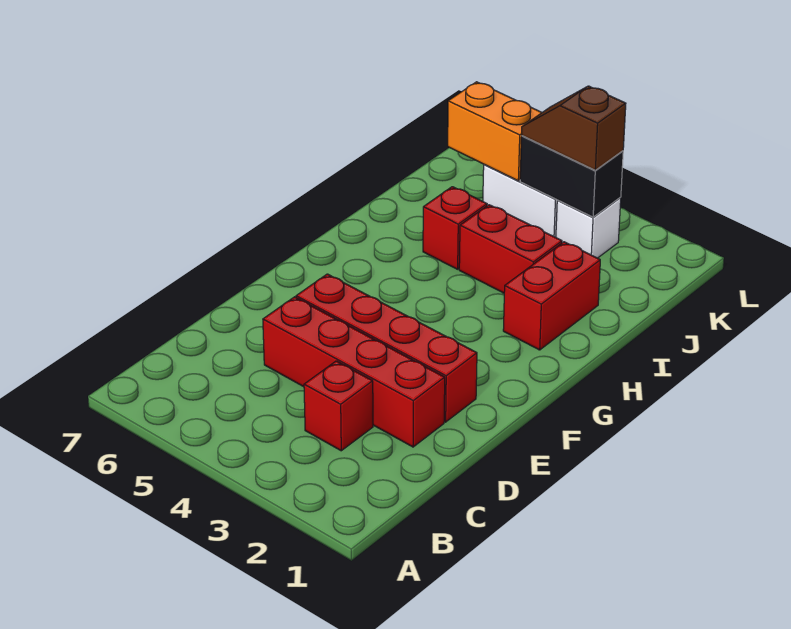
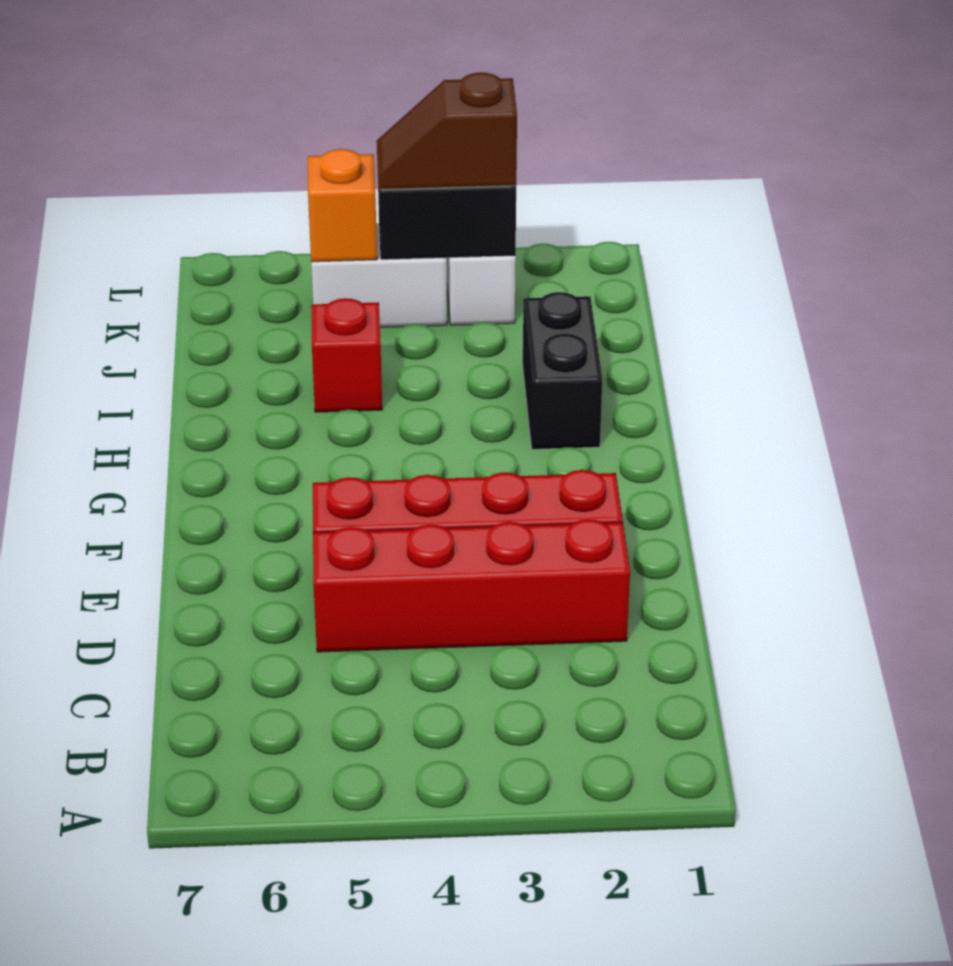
red 1x1 brick [304,361,373,451] -> none
red 1x2 brick [503,242,600,350] -> black 1x2 brick [523,292,602,449]
red 1x2 brick [459,205,562,293] -> none
orange 1x2 brick [448,82,542,181] -> orange 1x1 brick [308,149,377,262]

